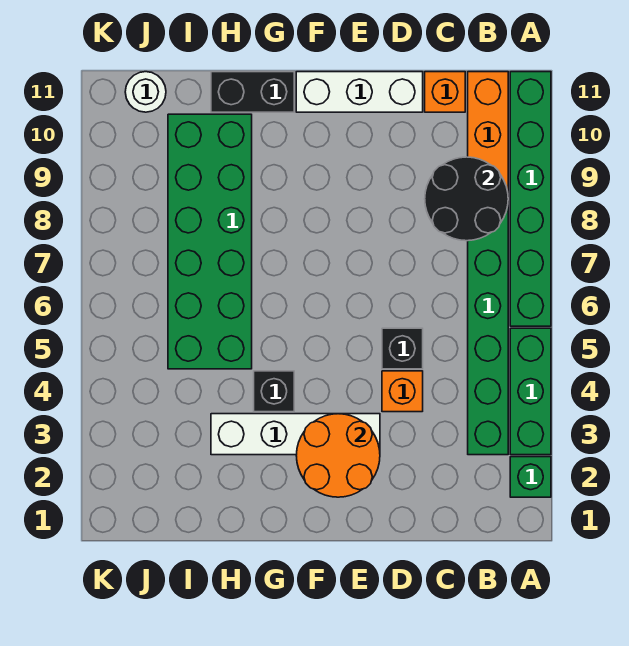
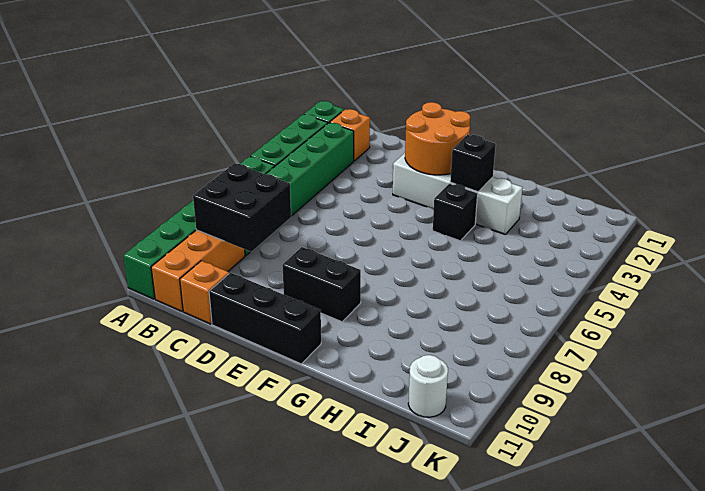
black 2x2 round brick [425,157,508,241] -> black 2x2 brick [193,163,291,252]
orange 1x1 brick [382,371,423,412] -> orange 1x1 brick moved to [330,109,370,161]
black 1x1 brick [382,328,423,369] -> black 1x1 brick moved to [450,135,496,192]
white 1x3 brick [296,72,423,112] -> black 1x3 brick [209,273,321,364]
black 1x2 brick [211,72,294,112] -> black 1x2 brick moved to [282,247,361,322]
green 2x6 brick [168,114,252,369] -> none

